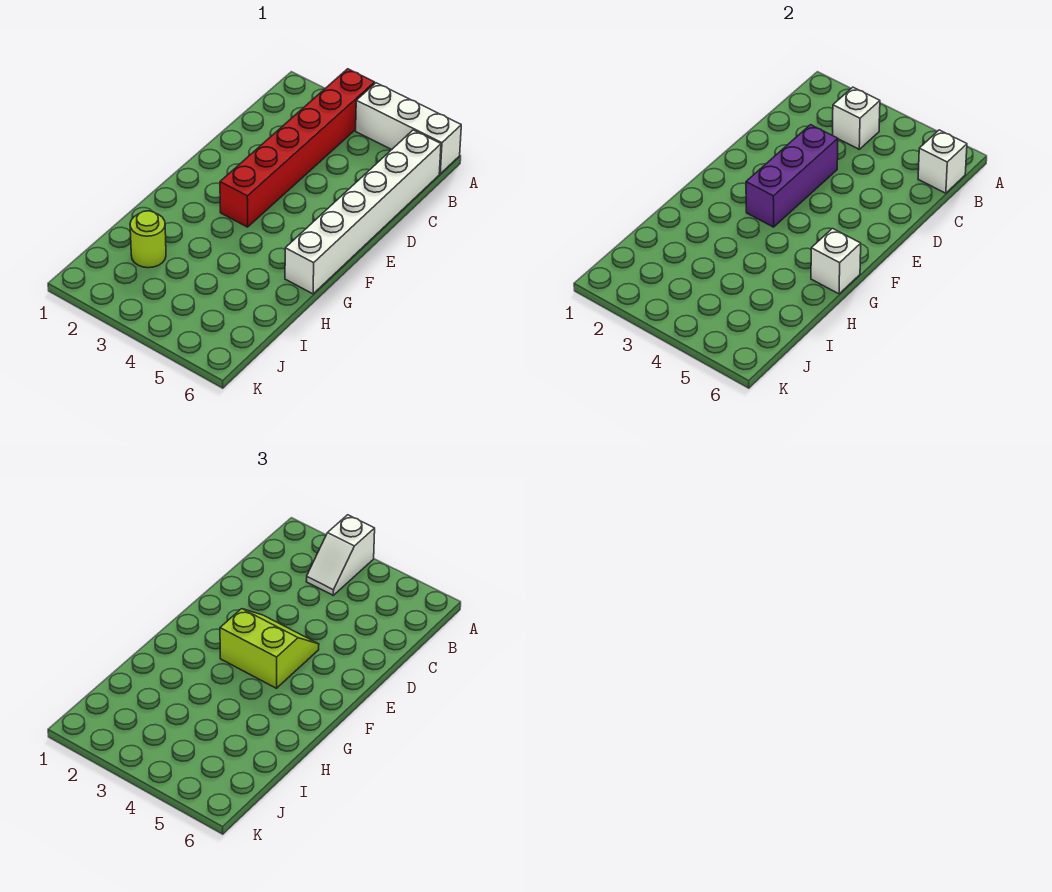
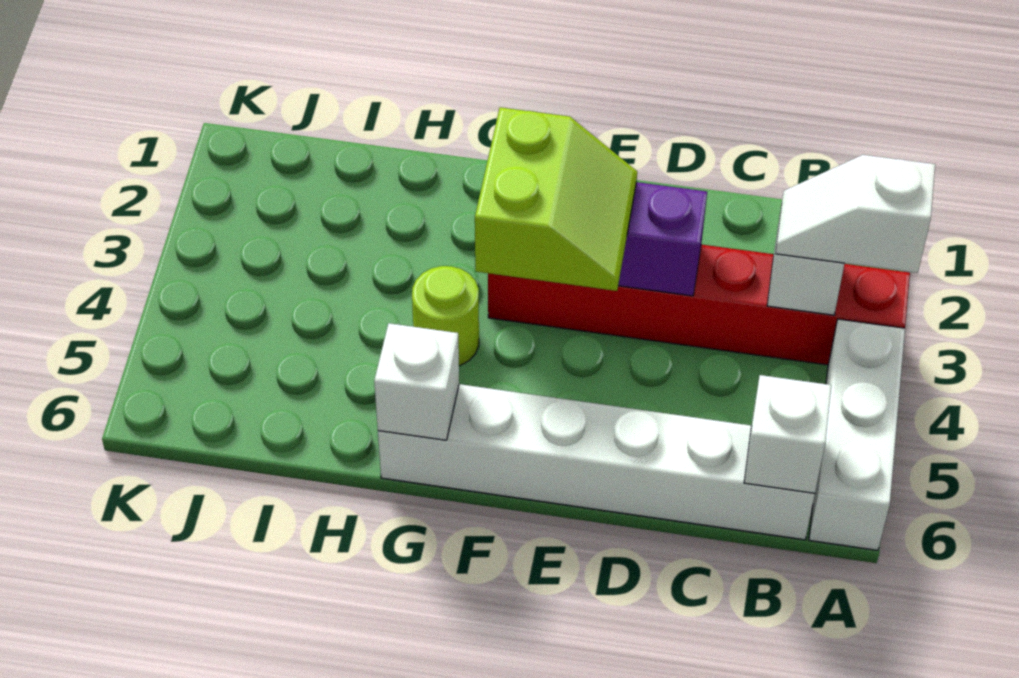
lime 1x1 round brick [130,211,166,268] -> lime 1x1 round brick moved to [412,266,479,366]

